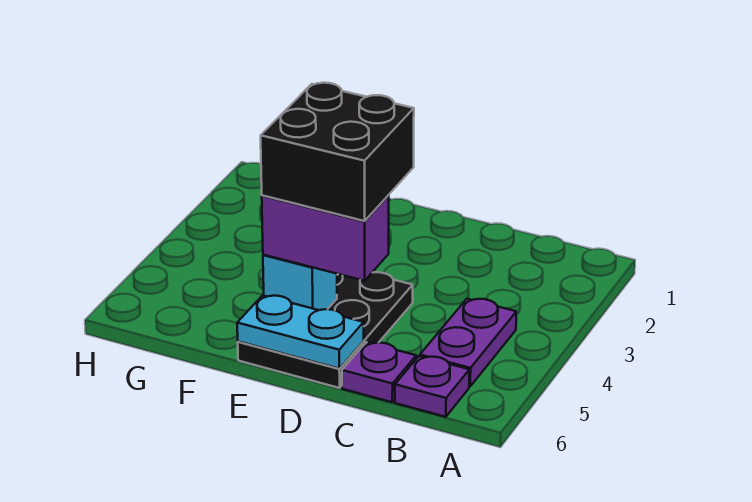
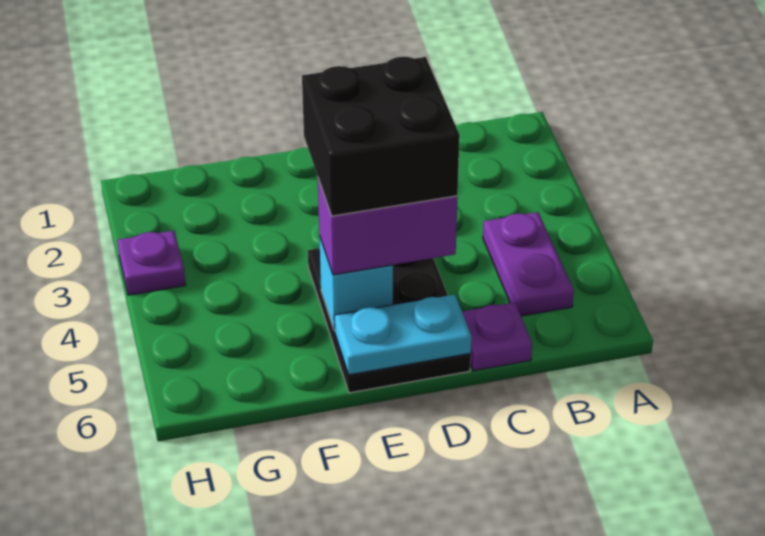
purple 1x1 plate [395,356,469,417] -> purple 1x1 plate moved to [117,231,185,295]

